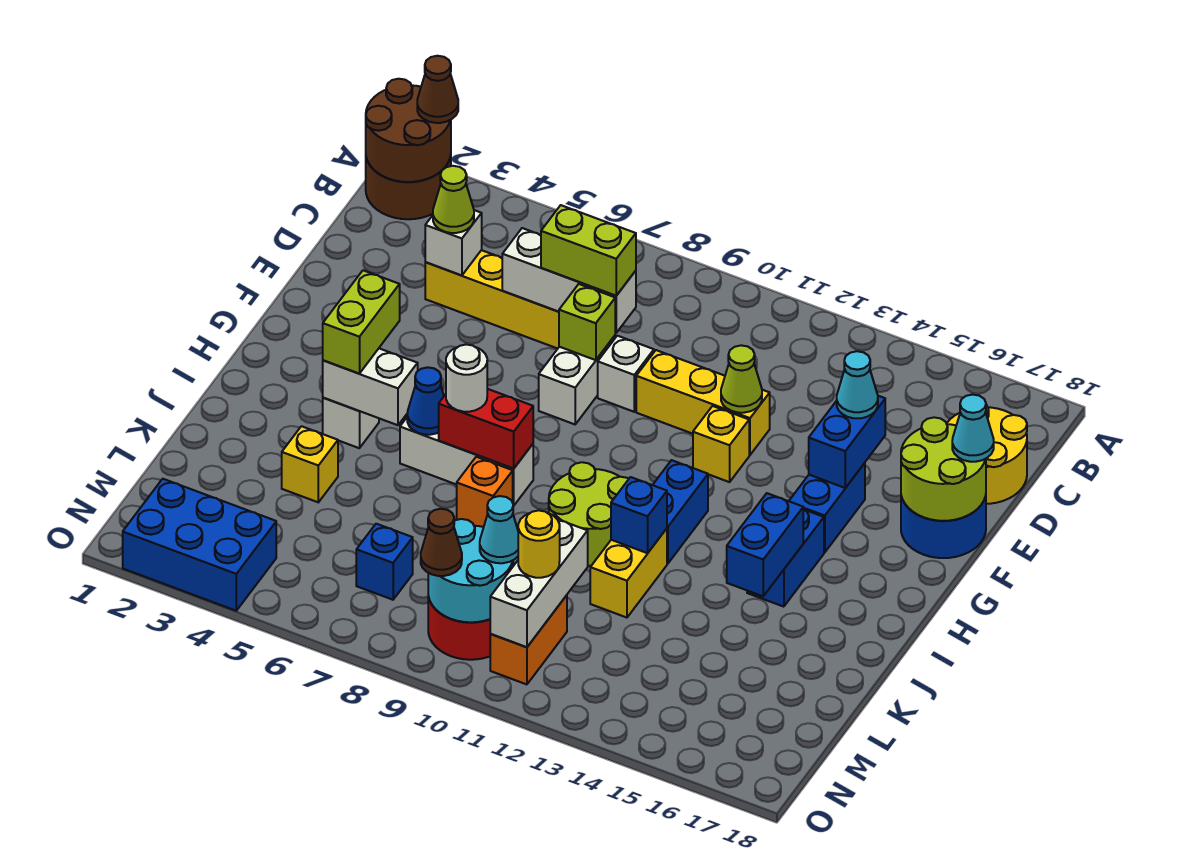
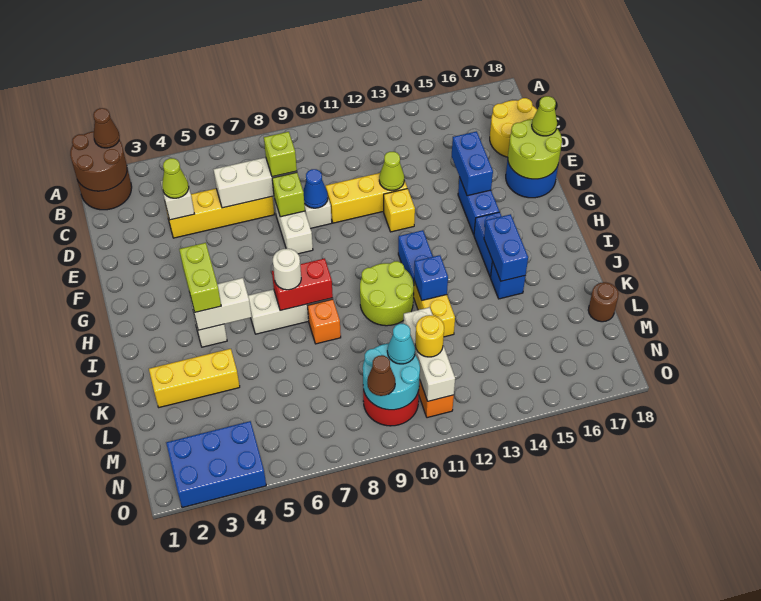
lime 1x2 brick [541,205,636,296] -> lime 1x1 brick [264,132,297,177]
cyan 1x1 cone [837,351,878,418] -> none
cyan 1x1 cone [952,395,994,462] -> lime 1x1 cone [532,96,557,136]
blue 1x1 cone [407,367,444,435] -> blue 1x1 cone moved to [303,169,328,208]
yellow 1x1 brick [282,426,338,502] -> yellow 1x3 brick [149,349,240,407]
none -> brown 1x1 round brick [588,282,619,322]
blue 1x1 brick [356,524,413,600] -> blue 1x1 brick moved to [491,261,525,299]

